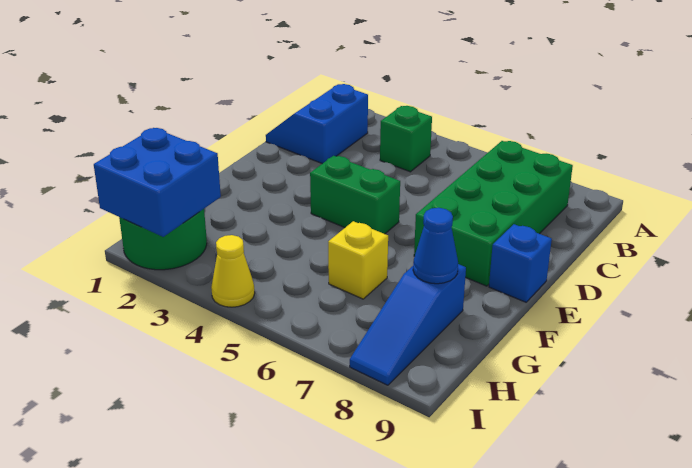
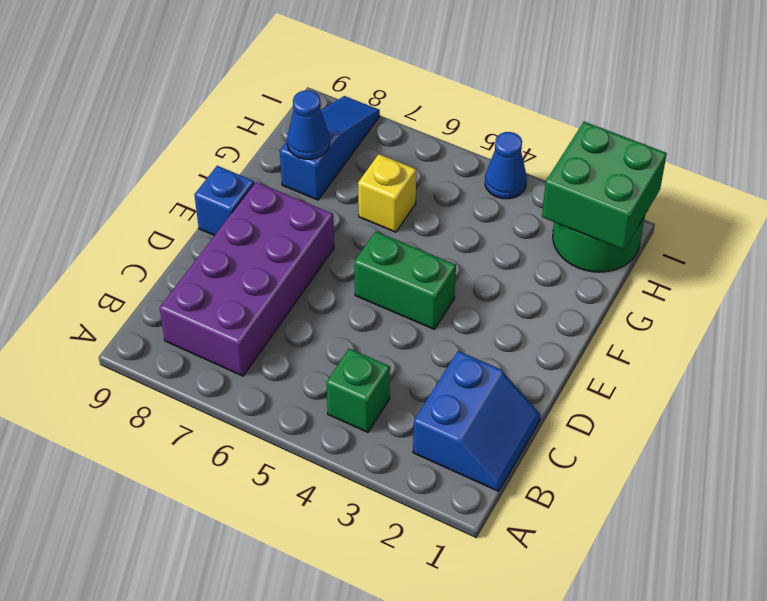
green 2x4 brick [414,141,573,286] -> purple 2x4 brick [160,182,334,376]
blue 2x2 brick [94,128,221,237] -> green 2x2 brick [542,122,667,250]
yellow 1x1 cone [211,235,255,307] -> blue 1x1 cone [485,132,527,199]

